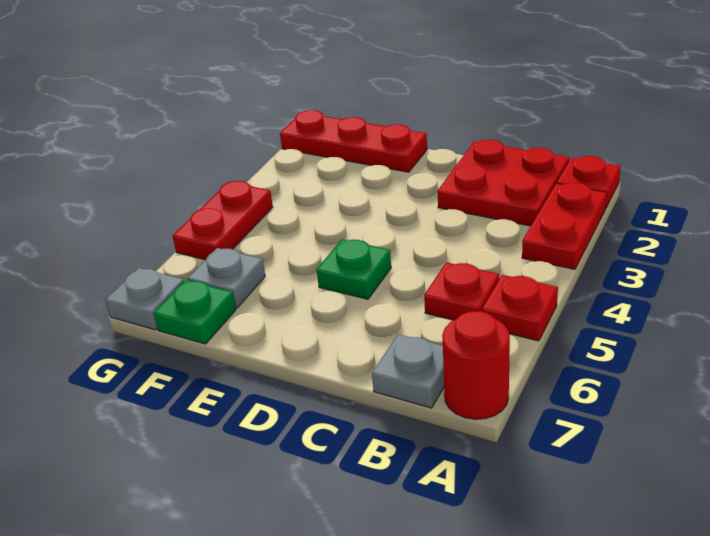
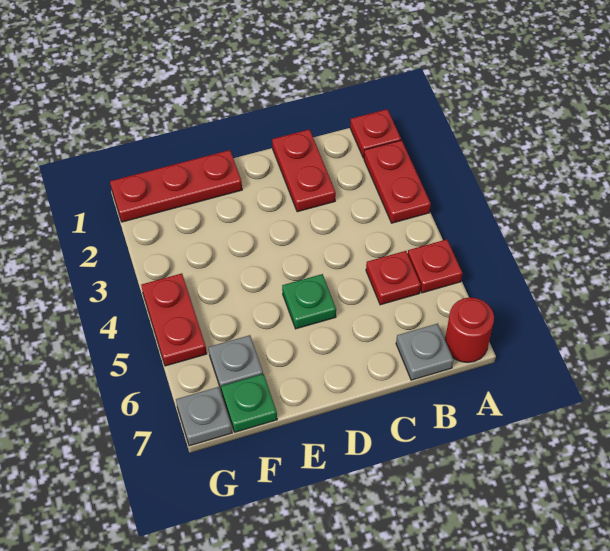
red 2x2 plate [438,140,569,226] -> red 1x2 plate [272,129,336,212]

